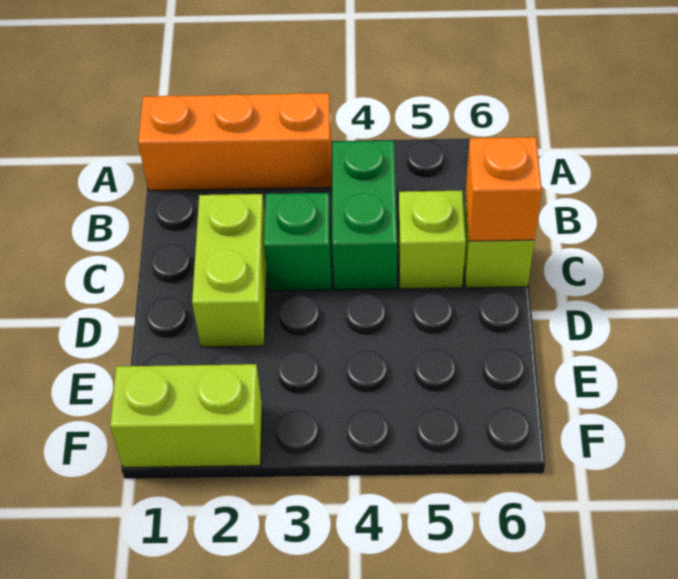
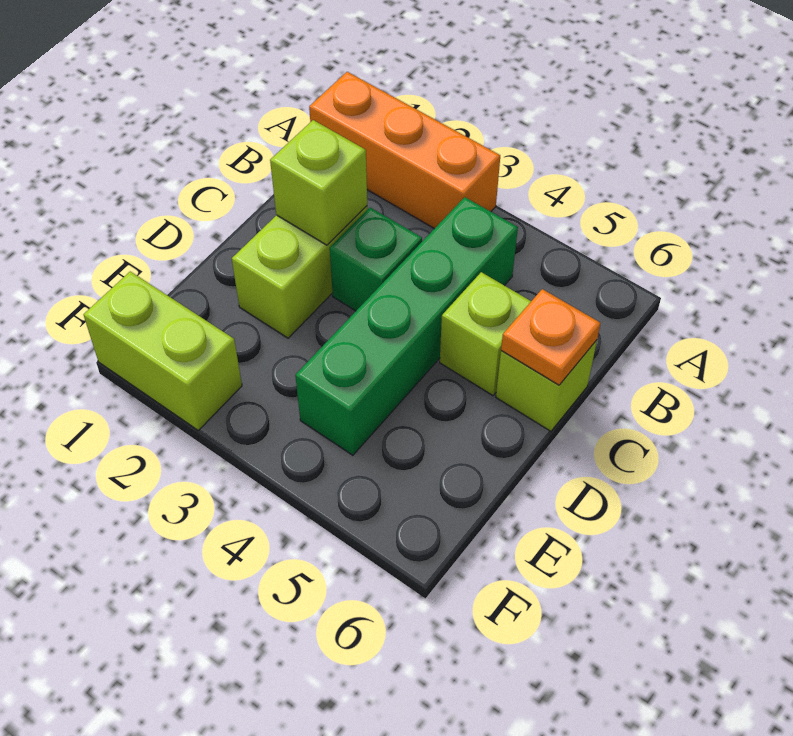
green 1x2 brick [332,141,397,290] -> green 1x4 brick [295,197,518,455]
none -> lime 1x1 brick [270,120,367,245]
orange 1x1 brick [466,137,542,241] -> orange 1x1 plate [501,289,601,385]

